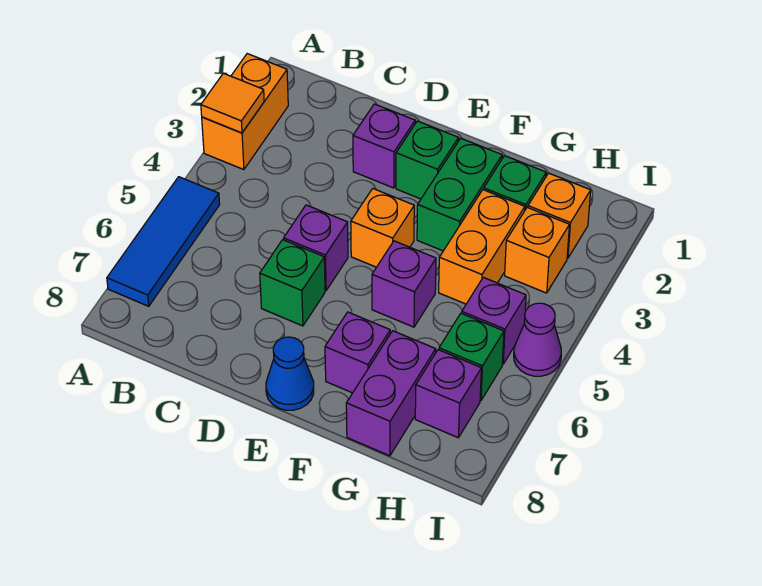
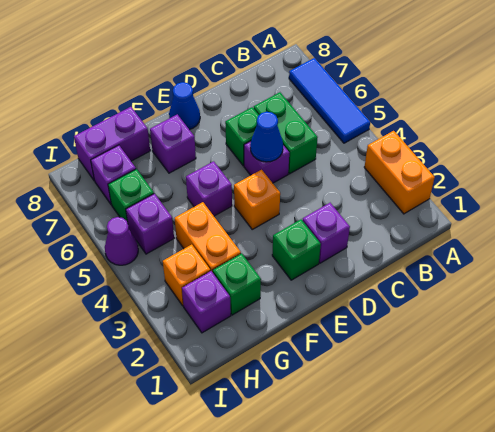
orange 1x1 tile [201,73,264,133] -> none
none -> blue 1x1 cone [250,112,283,162]
green 1x2 brick [417,138,502,251] -> green 1x2 brick moved to [254,92,318,174]
purple 1x2 brick [346,331,436,456] -> purple 1x2 brick turned to [74,107,150,181]
orange 1x1 brick [528,173,591,258] -> purple 1x1 brick [182,271,231,333]

